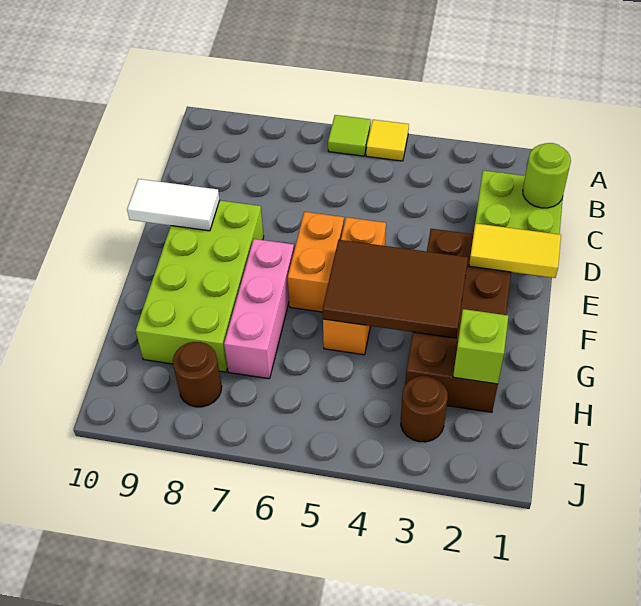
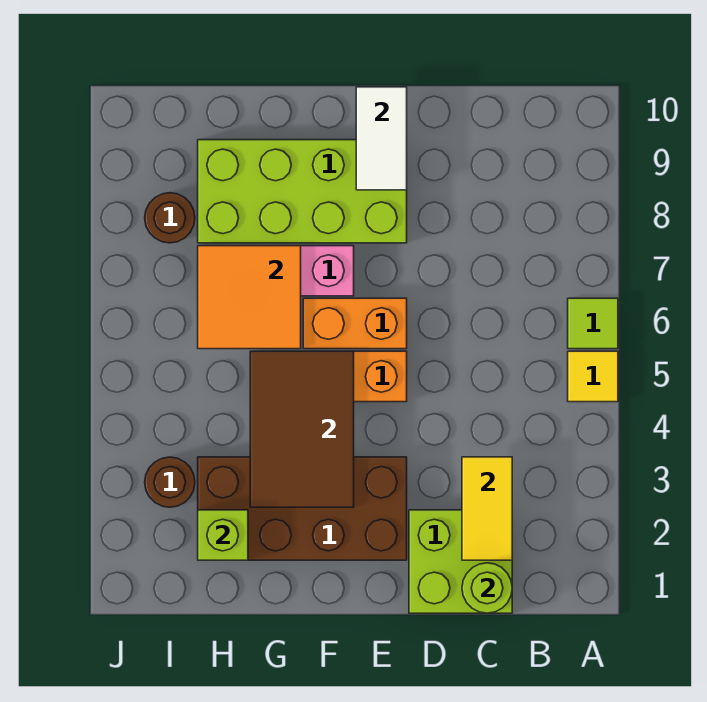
yellow 1x2 tile [469,223,561,278] -> yellow 1x2 tile moved to [462,457,512,560]
none -> orange 2x2 tile [198,246,301,349]

